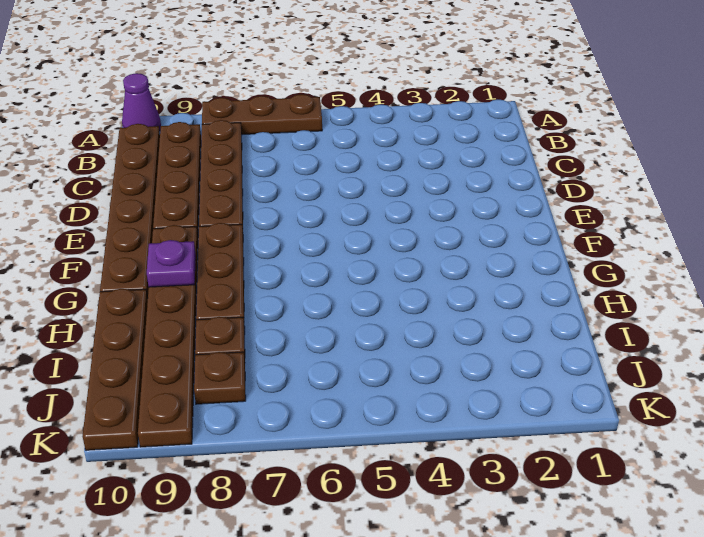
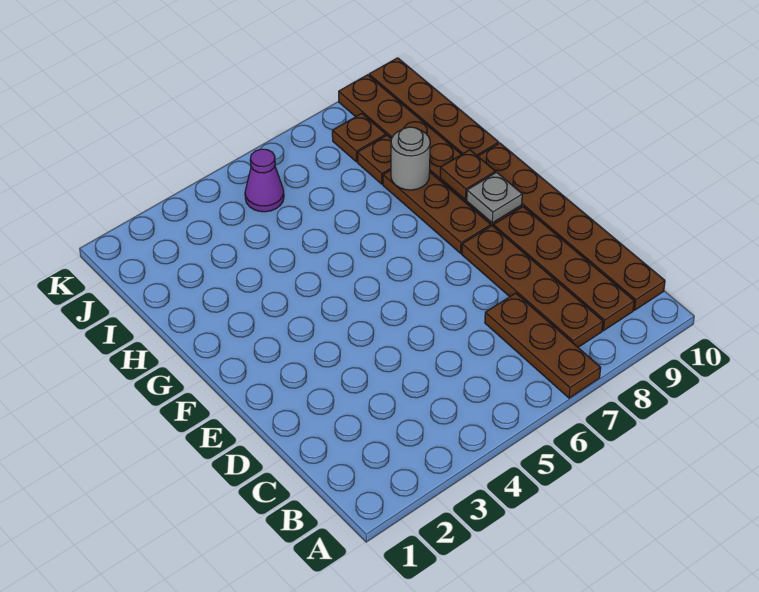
brown 1x3 plate [202,94,322,135] -> brown 1x3 plate turned to [485,293,601,398]
purple 1x1 cone [122,73,161,131] -> purple 1x1 cone moved to [245,149,284,212]
none -> grey 1x1 plate [467,172,522,223]
purple 1x1 plate [147,240,196,287] -> brown 1x1 plate [440,150,495,200]
none -> grey 1x1 round brick [391,127,430,190]

